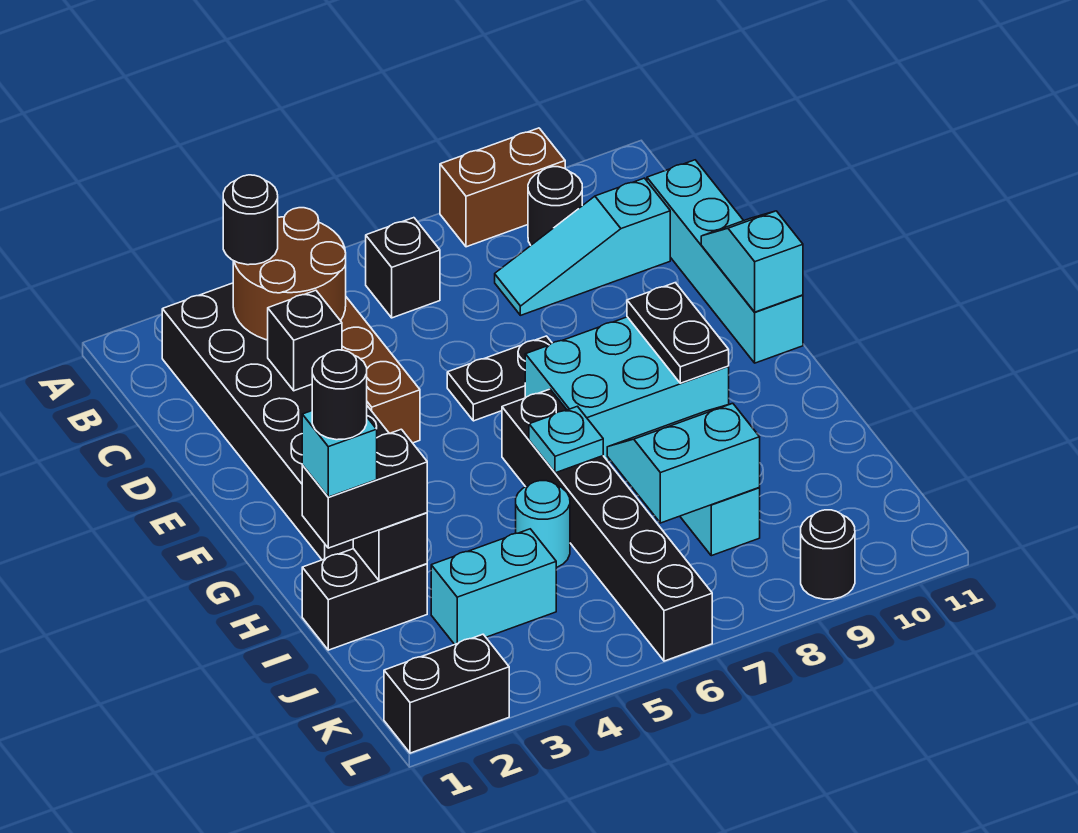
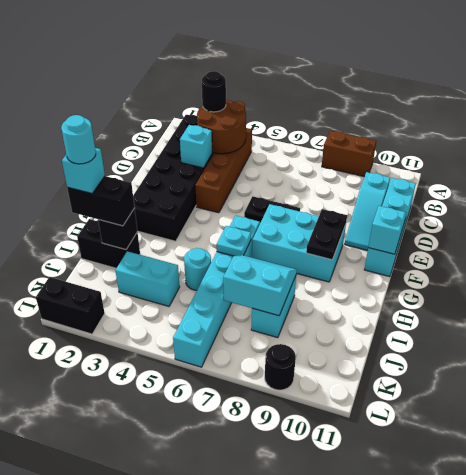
black 1x1 brick [366,218,440,318] -> none
black 1x1 round brick [528,167,582,245] -> none
cyan 1x3 slope [495,178,670,315] -> cyan 1x3 slope turned to [345,172,390,250]
black 1x1 brick [268,290,342,391] -> cyan 1x1 brick [180,125,212,168]
black 1x6 brick [502,389,712,661] -> cyan 1x6 brick [173,215,260,367]
black 1x1 round brick [312,350,367,440] -> cyan 1x1 round brick [61,115,96,164]

